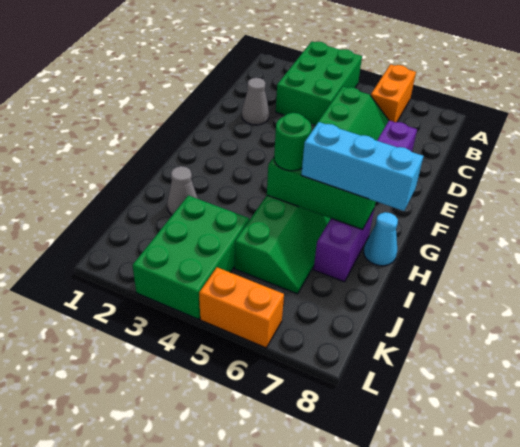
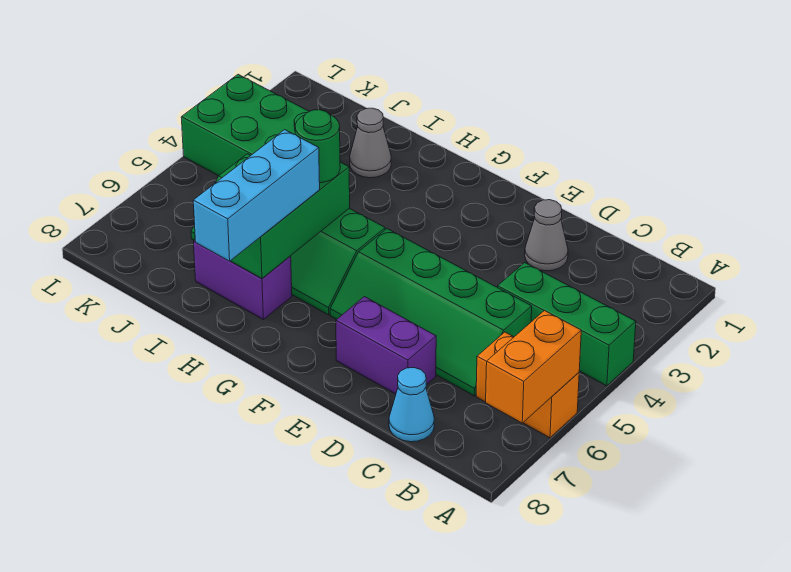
green 2x3 brick [276,42,362,125] -> green 1x3 brick [498,263,636,386]
cyan 1x1 cone [364,212,398,266] -> cyan 1x1 cone moved to [389,368,434,442]
orange 1x2 brick [199,267,284,348] -> orange 1x2 brick moved to [486,311,581,423]

